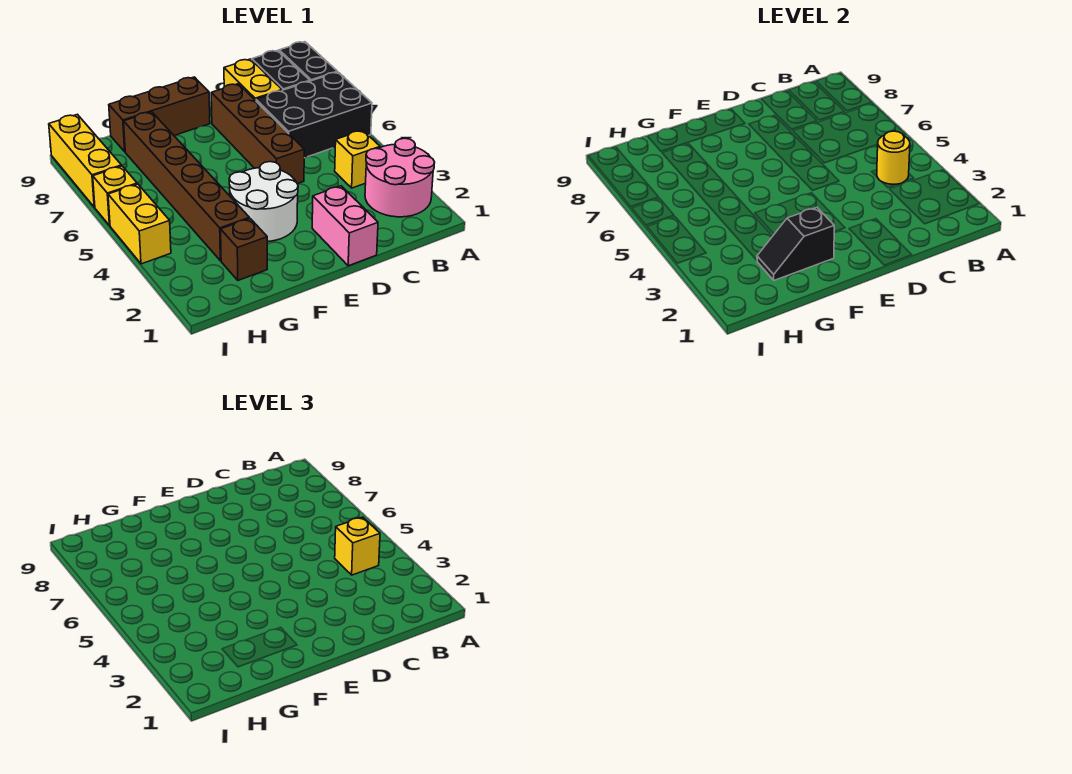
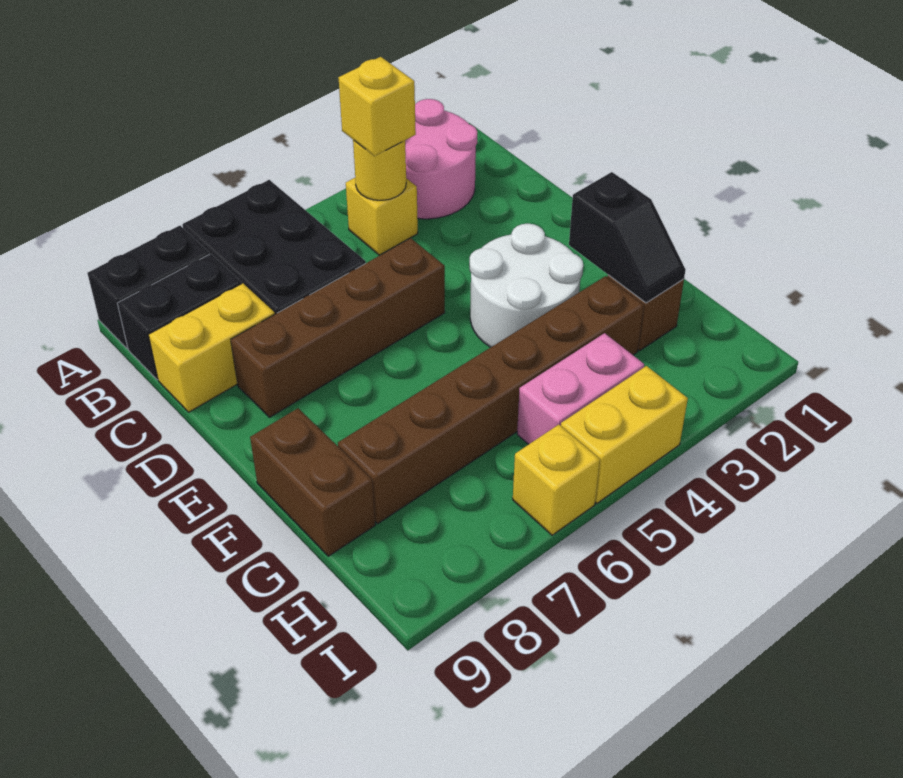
pink 1x2 brick [312,186,378,266] -> pink 1x2 brick moved to [517,333,644,444]
brown 1x3 brick [109,77,210,152] -> brown 1x2 brick [250,408,375,556]
yellow 1x3 brick [49,114,122,207] -> none

